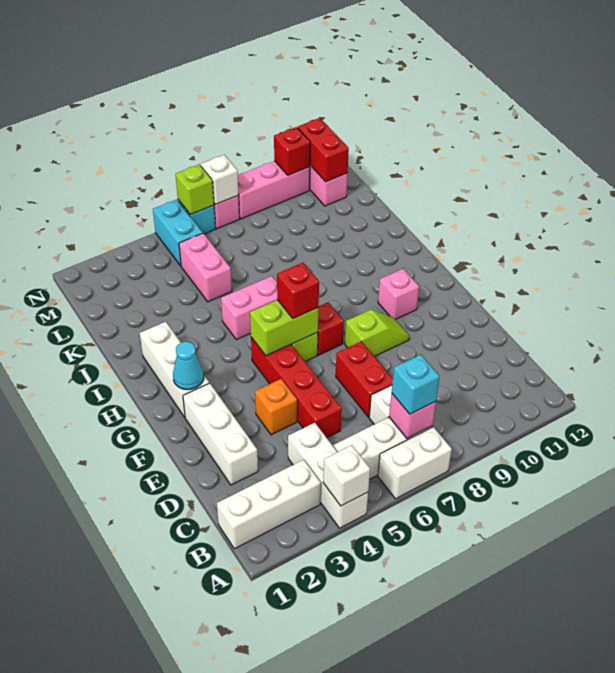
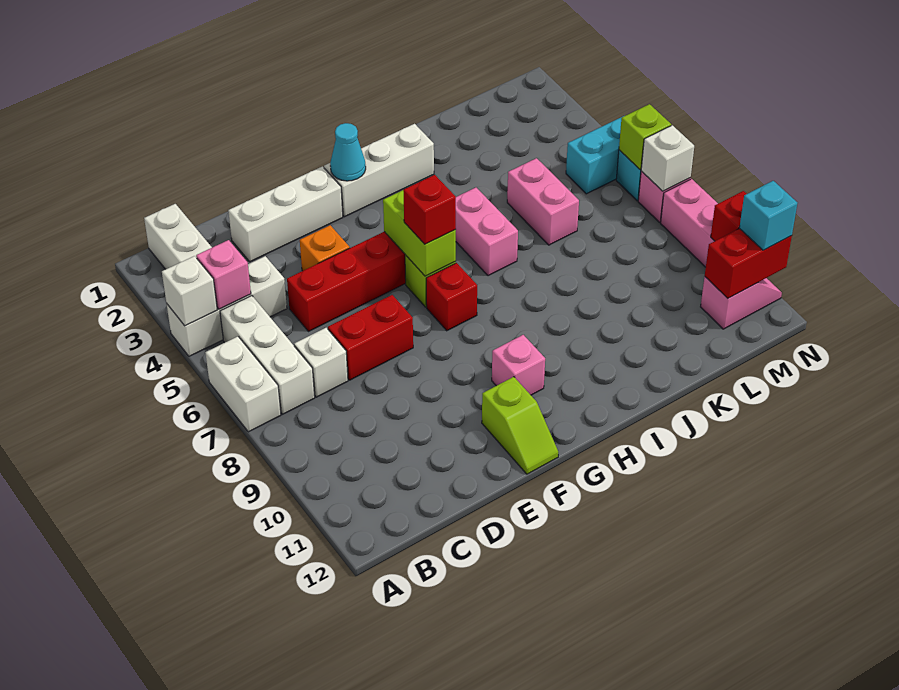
pink 1x1 brick [389,393,436,438] -> pink 1x1 brick moved to [196,240,251,309]
cyan 1x1 brick [392,355,440,414] -> cyan 1x1 brick moved to [739,181,797,250]
lime 1x2 slope [345,310,409,357] -> lime 1x2 slope moved to [482,377,558,474]
pink 1x2 brick [179,233,232,302] -> pink 1x2 brick turned to [507,158,579,245]

